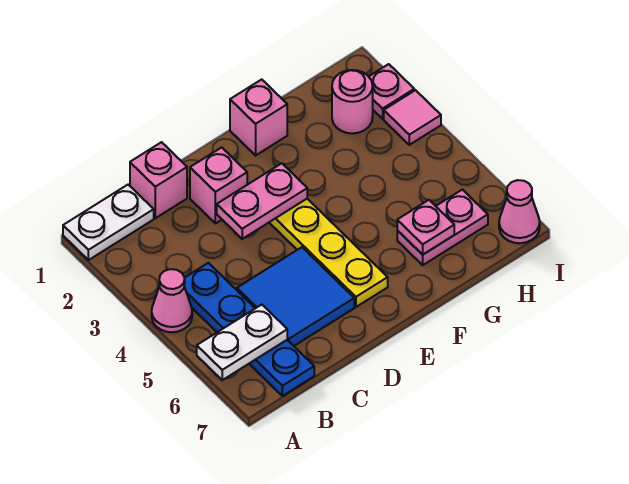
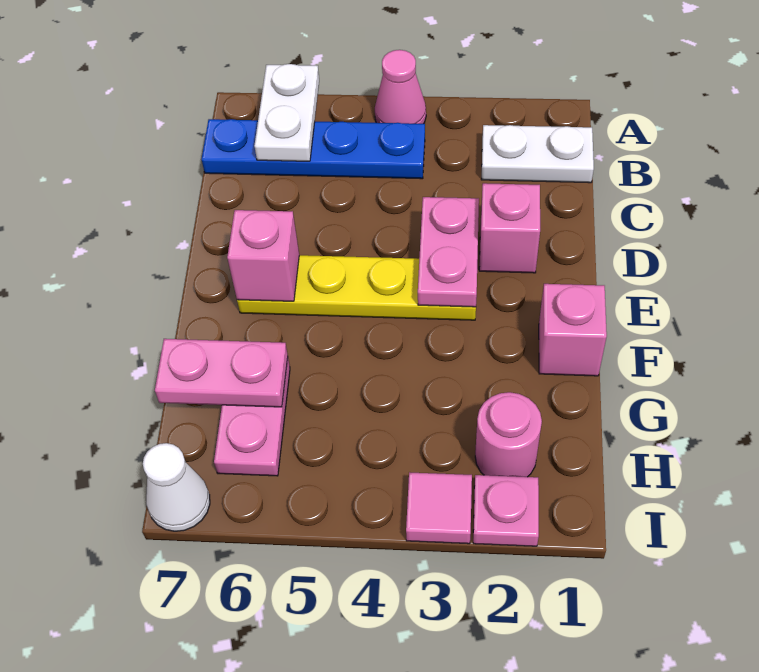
white 1x2 plate [63,185,154,260] -> white 1x2 plate turned to [481,125,594,183]
pink 1x1 brick [130,142,187,218] -> pink 1x1 brick moved to [227,210,299,301]
blue 2x2 tile [237,247,354,346] -> none
pink 1x1 plate [397,200,454,255] -> pink 1x2 plate [155,339,288,407]
pink 1x1 cone [499,180,540,243] -> white 1x1 cone [143,443,210,531]

